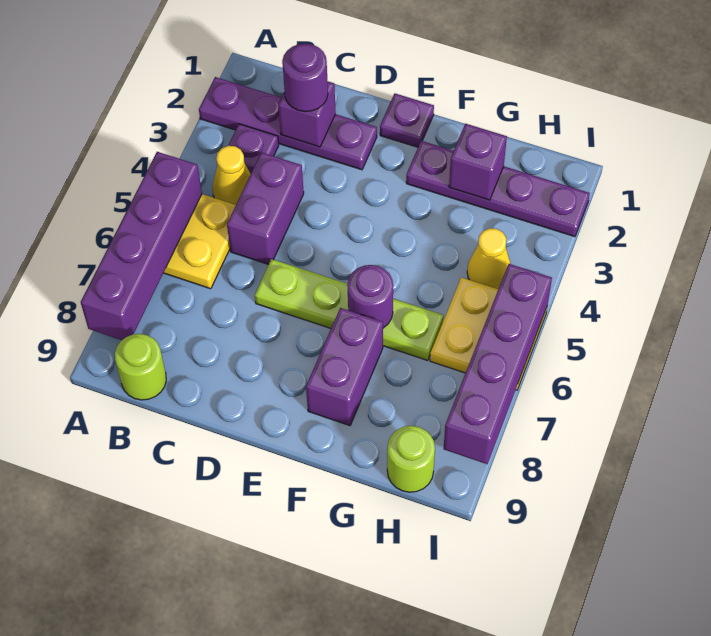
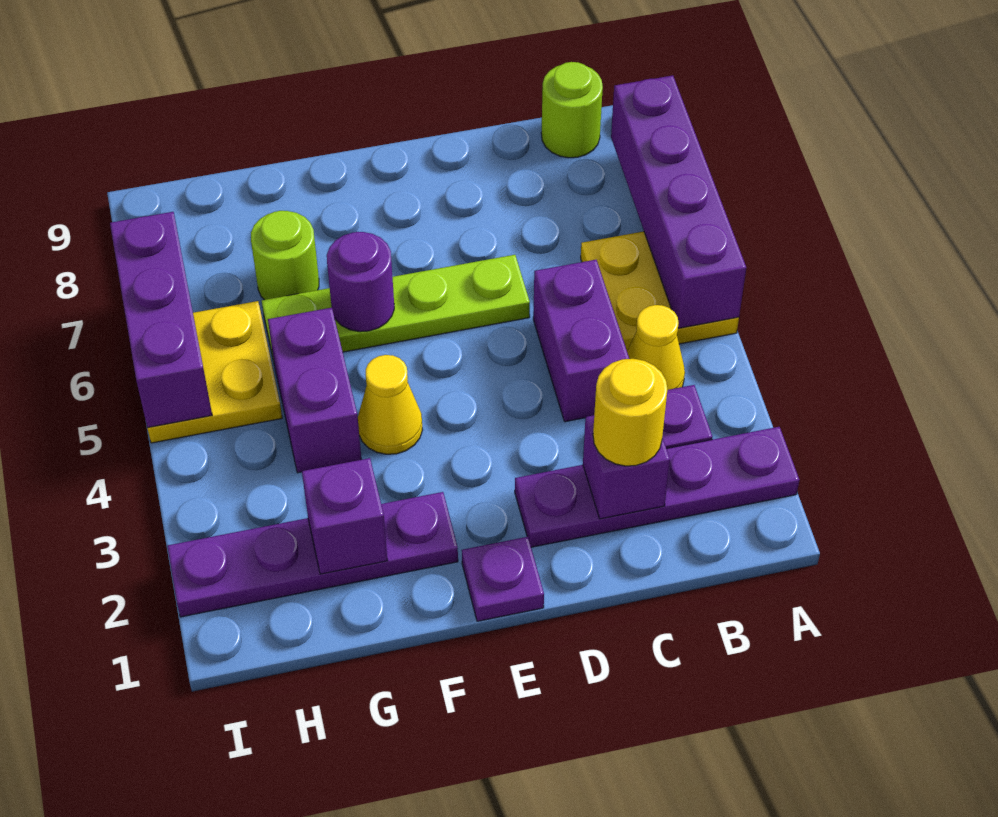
purple 1x1 round brick [282,44,328,112] -> yellow 1x1 round brick [593,359,667,466]
purple 1x2 brick [306,308,383,426] -> purple 1x2 brick moved to [268,308,362,473]
yellow 1x1 cone [467,228,511,289] -> yellow 1x1 cone moved to [358,355,422,454]
lime 1x1 round brick [387,426,435,492] -> lime 1x1 round brick moved to [251,211,319,300]
purple 1x4 brick [444,264,552,464] -> purple 1x3 brick [110,212,212,428]

